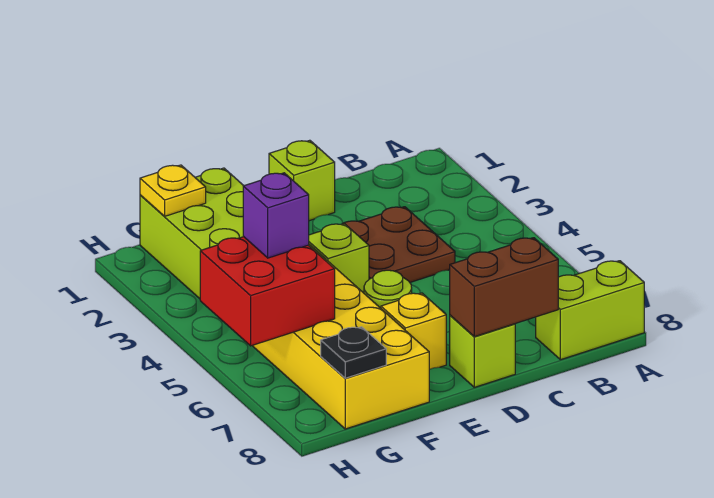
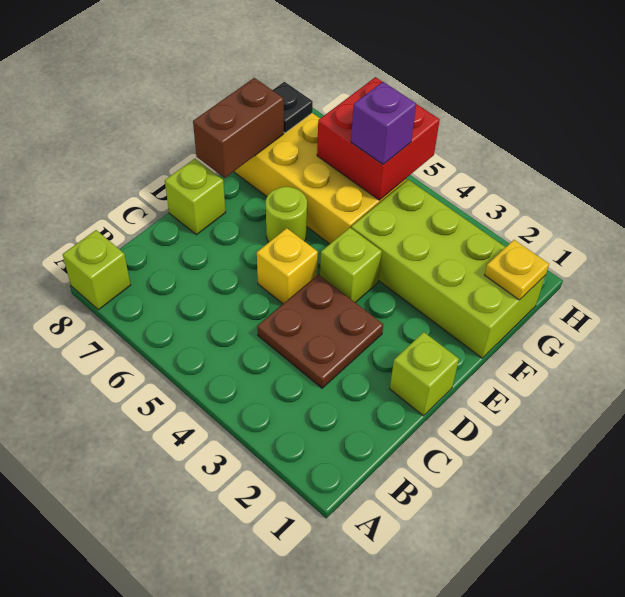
lime 1x2 brick [535,261,644,360] -> lime 1x1 brick [63,230,130,310]
brown 1x2 brick [450,238,558,337] -> brown 1x2 brick moved to [193,78,284,178]
yellow 1x1 brick [381,293,446,369] -> yellow 1x1 brick moved to [257,228,318,304]

